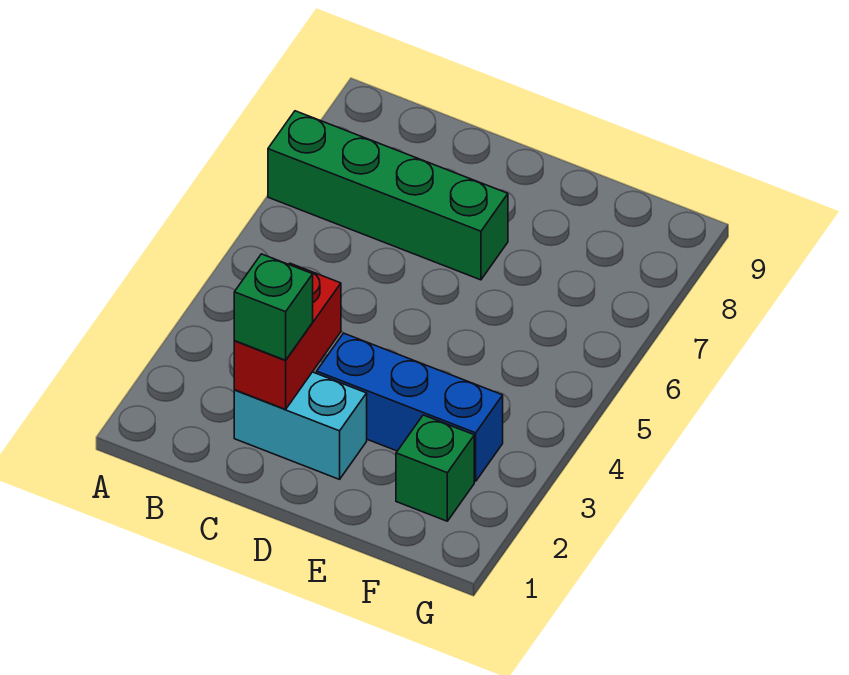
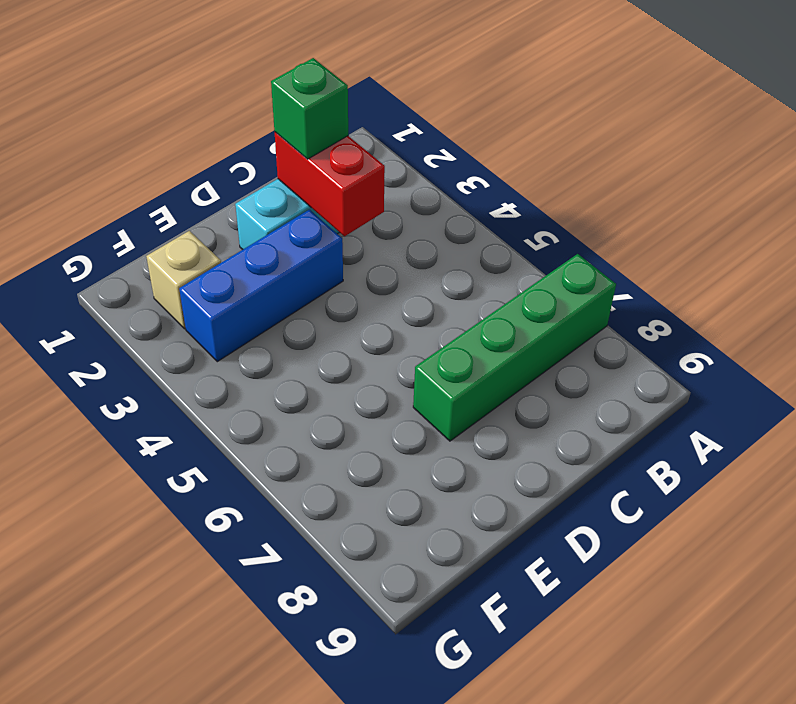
green 1x1 brick [396,415,474,521] -> tan 1x1 brick [146,231,221,329]

